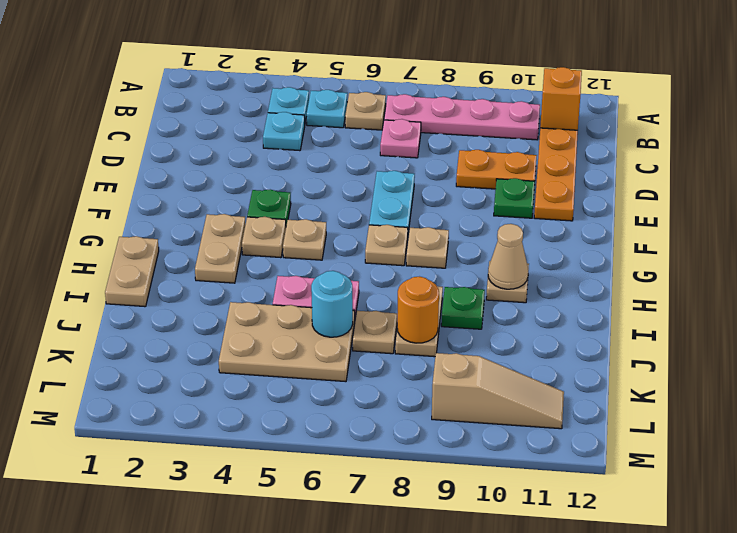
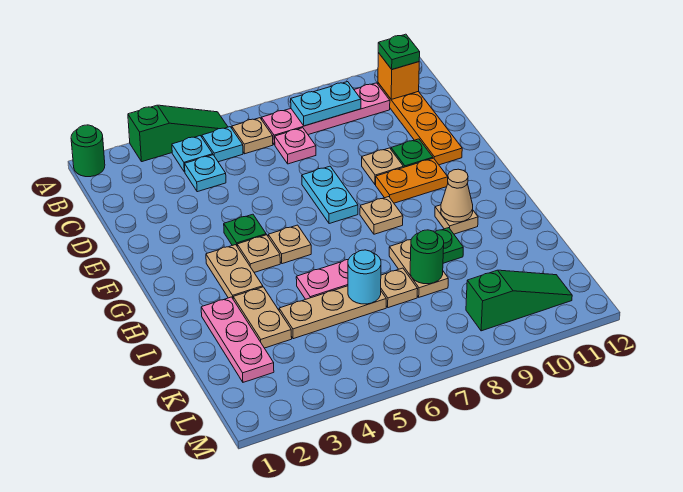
none -> green 1x1 round brick [71,125,105,177]
none -> green 1x3 slope [128,105,228,162]
none -> cyan 1x2 plate [291,82,361,126]
none -> green 1x1 plate [378,34,420,69]
orange 1x2 plate [456,150,537,189] -> orange 1x2 plate moved to [376,158,448,203]
tan 1x1 plate [365,225,408,266] -> tan 1x1 plate moved to [362,148,403,185]
tan 1x2 plate [105,236,159,307] -> tan 1x2 plate moved to [233,287,292,348]
none -> pink 1x3 plate [201,297,274,382]
tan 2x3 plate [219,302,355,382] -> tan 1x3 plate [279,286,386,339]
orange 1x1 round brick [397,277,439,343] -> green 1x1 round brick [410,230,444,284]
tan 1x3 slope [432,353,564,429] -> green 1x3 slope [466,270,572,331]

